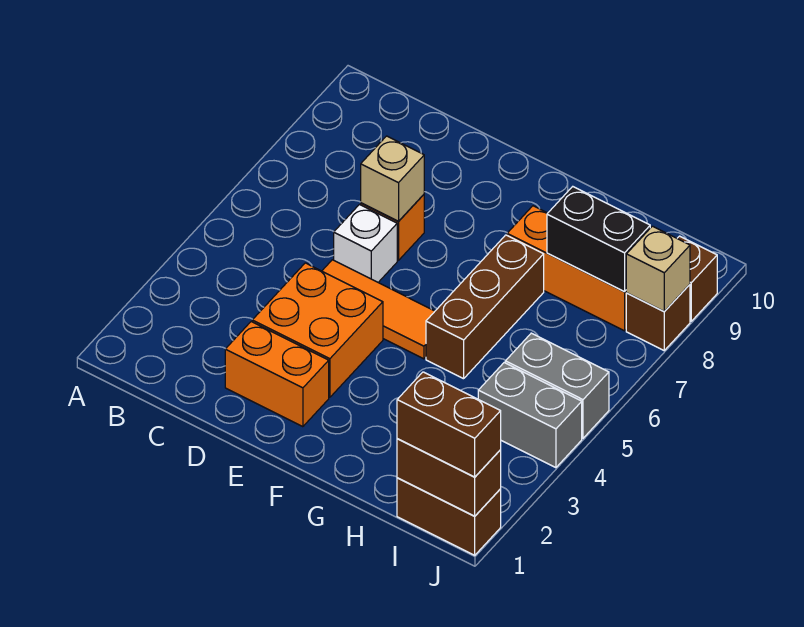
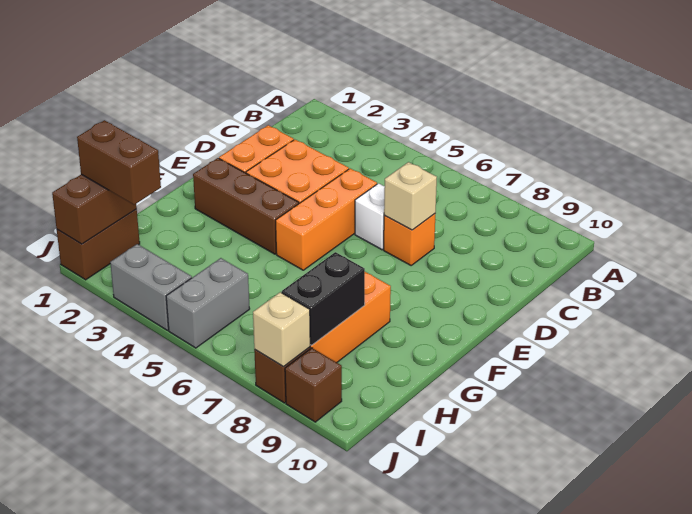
orange 1x3 tile [322,260,435,359] -> orange 1x3 brick [276,168,377,270]
brown 1x3 brick [426,235,544,379] -> brown 1x3 brick moved to [193,158,299,254]
brown 1x2 brick [397,372,501,477] -> brown 1x2 brick turned to [77,120,161,205]
grey 1x2 brick [478,363,582,468] -> grey 1x2 brick turned to [110,244,192,330]

